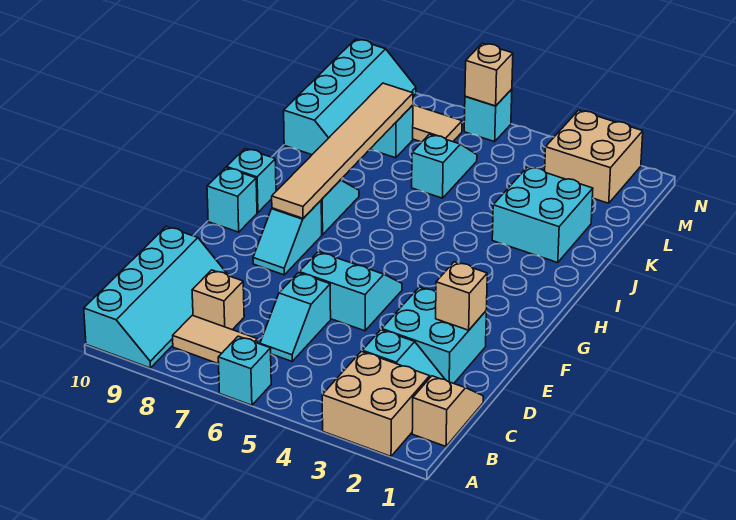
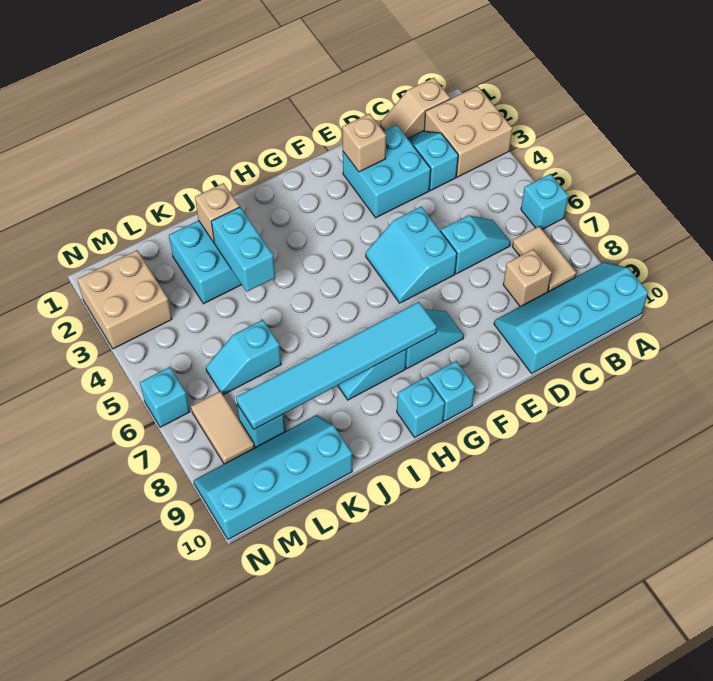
tan 1x6 tile [272,83,413,218] -> cyan 1x6 tile [236,302,437,429]
none -> cyan 1x2 brick [211,207,275,292]
tan 1x1 brick [465,43,513,106] -> tan 1x1 brick moved to [195,183,239,242]

